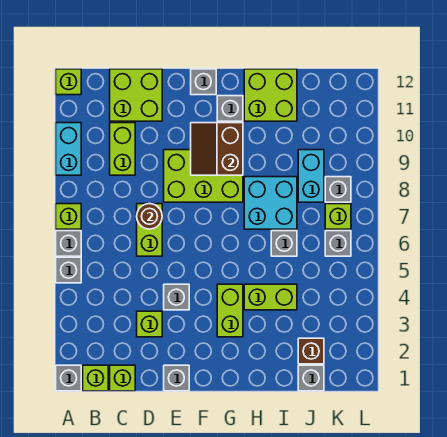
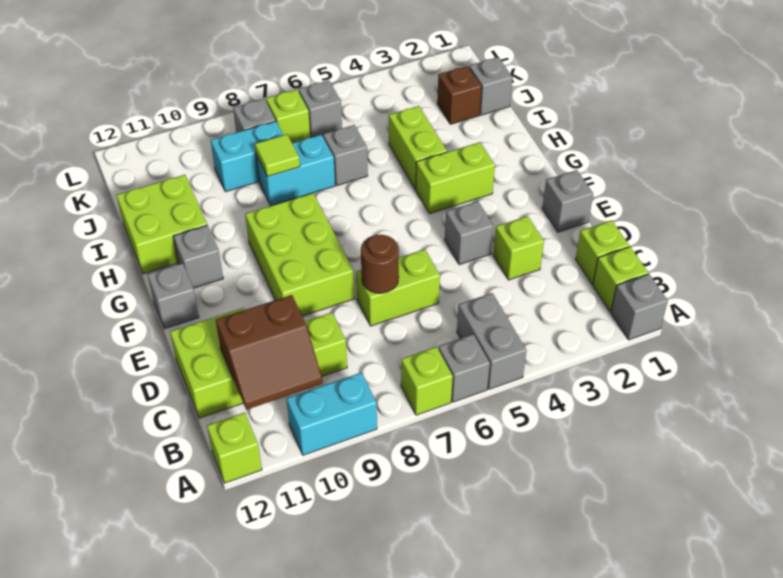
grey 1x1 brick [56,257,81,283] -> grey 1x2 brick [457,293,527,389]
brown 2x2 slope [191,123,243,175] -> brown 2x2 slope moved to [216,295,323,410]
cyan 2x2 brick [244,177,297,229] -> cyan 1x2 brick [256,135,335,206]
none -> lime 1x1 tile [255,134,300,176]

